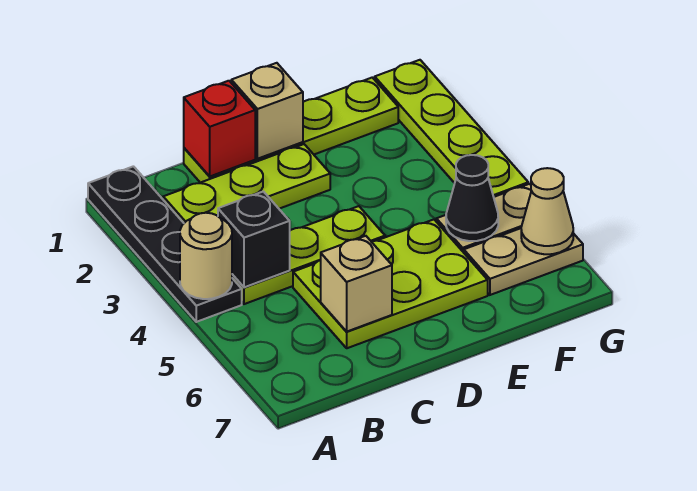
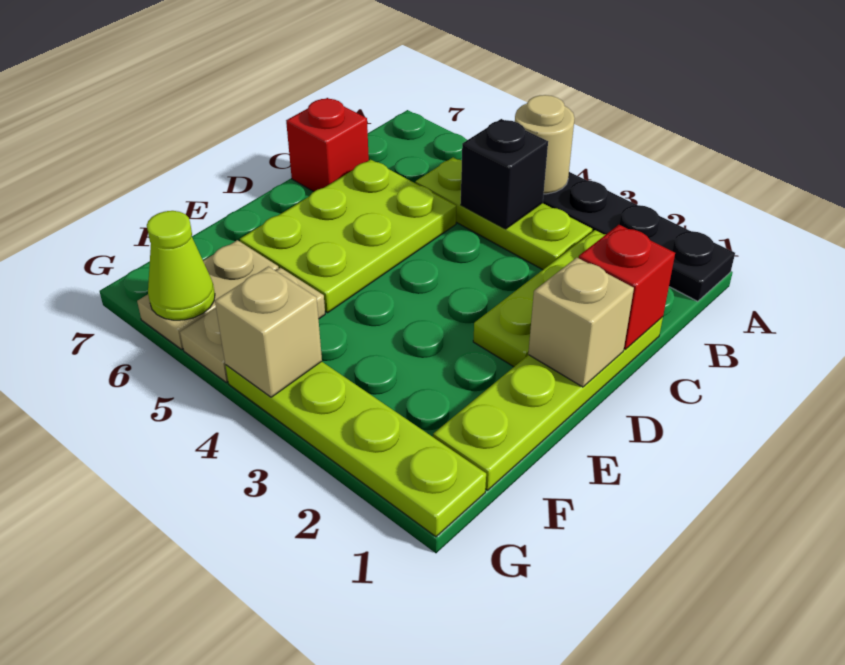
lime 1x3 plate [232,206,385,304] -> lime 1x3 plate turned to [415,157,592,270]
tan 1x1 brick [321,236,392,331] -> tan 1x1 brick moved to [215,266,322,397]
none -> red 1x1 brick [286,98,369,192]
black 1x1 cone [446,155,498,241] -> none
tan 1x1 cone [521,168,573,254] -> lime 1x1 cone [147,211,215,320]

